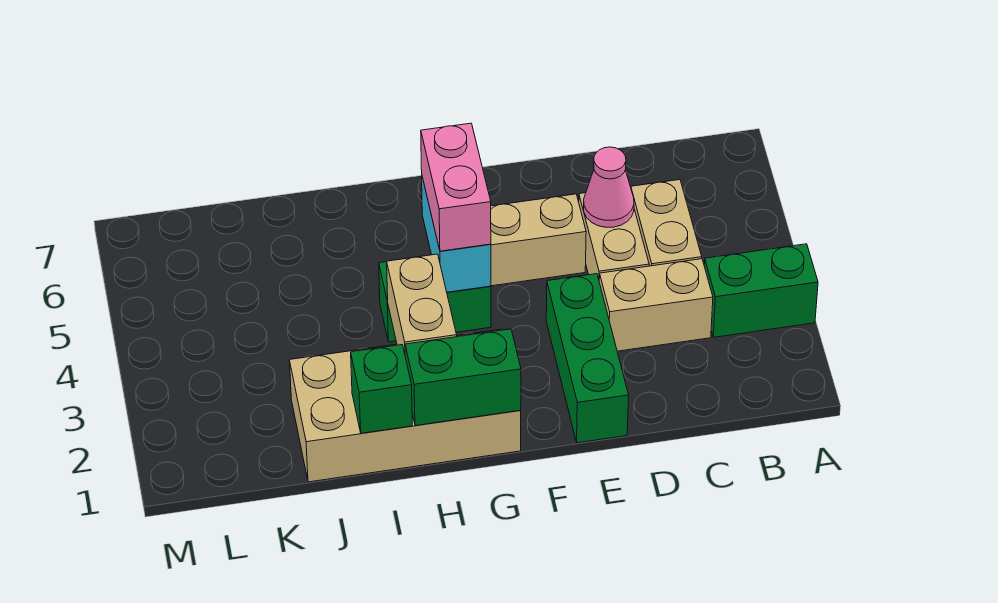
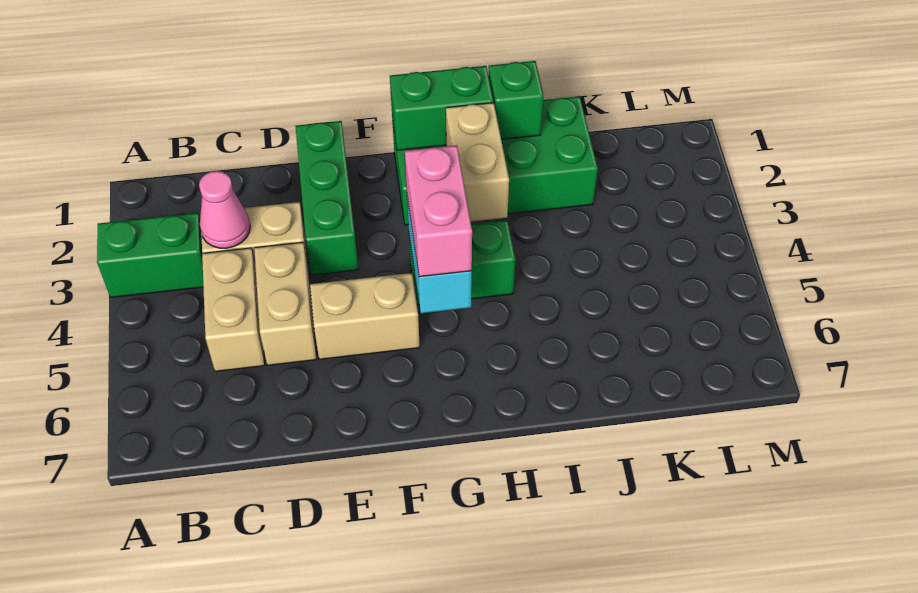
pink 1x1 cone [584,147,634,227] -> pink 1x1 cone moved to [199,171,250,248]
tan 2x4 brick [289,329,521,482] -> green 2x4 brick [392,97,598,225]

